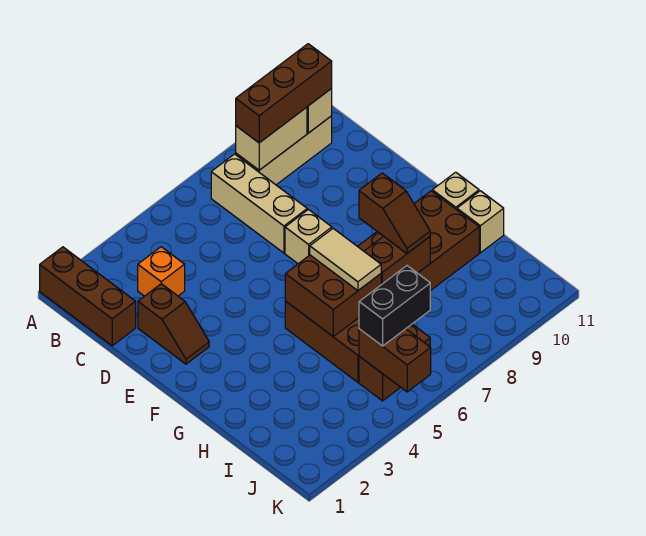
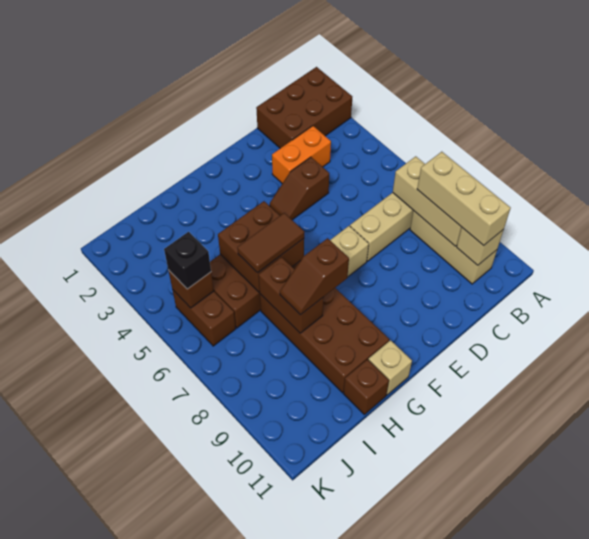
brown 1x3 brick [40,247,136,346] -> brown 2x3 brick [256,67,352,148]
tan 1x2 brick [236,107,307,170] -> tan 1x3 brick [393,156,462,246]
brown 1x3 brick [236,44,332,143] -> tan 1x3 brick [417,152,511,246]
orange 1x1 brick [138,247,185,296] -> orange 1x2 brick [272,126,331,184]
brown 1x2 slope [138,284,209,364] -> brown 1x2 slope moved to [270,157,329,220]
tan 1x2 tile [310,229,381,291] -> brown 1x2 tile [237,213,304,273]
tan 1x1 brick [457,191,504,253] -> brown 1x1 brick [343,359,389,414]
brown 1x2 brick [359,329,431,392] -> brown 1x1 brick [168,270,214,308]
black 1x2 brick [359,266,430,346] -> black 1x1 brick [164,232,211,289]

